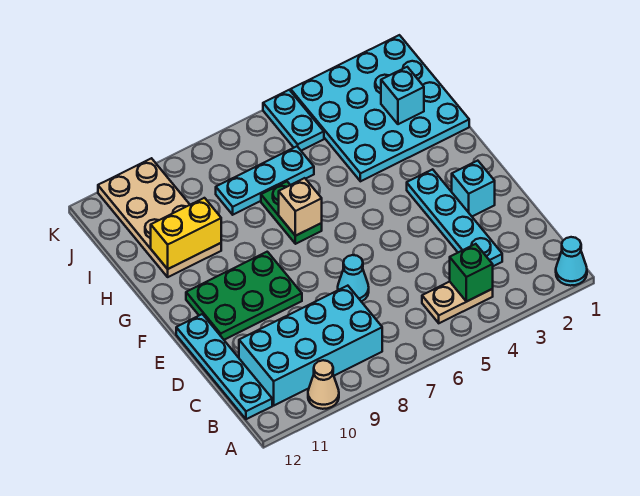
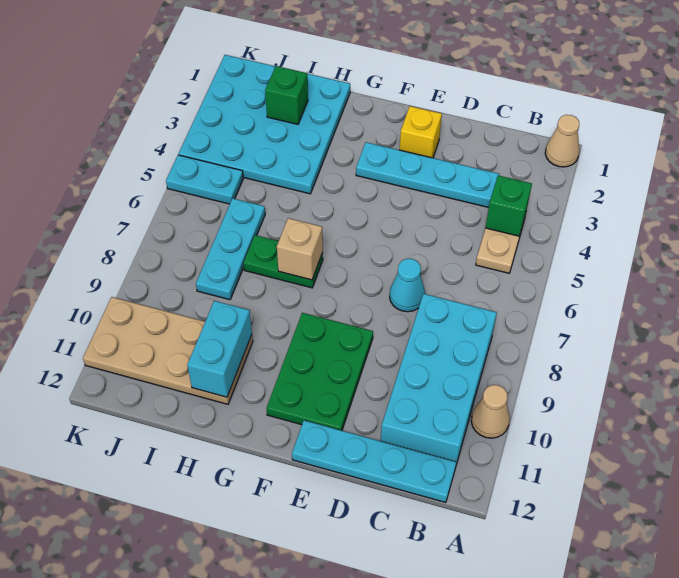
cyan 1x1 cone [556,237,587,286] -> tan 1x1 cone [545,115,579,167]
cyan 1x1 brick [452,161,495,216] -> yellow 1x1 brick [400,106,442,158]
yellow 1x2 brick [151,198,221,269] -> cyan 1x2 brick [187,301,252,397]
cyan 1x1 brick [381,67,424,124] -> green 1x1 brick [265,66,308,124]

